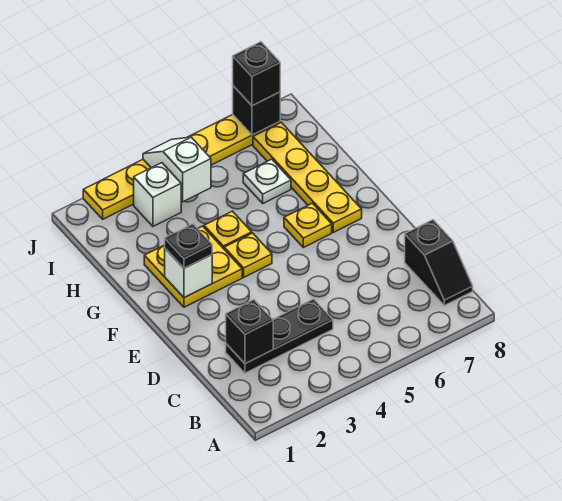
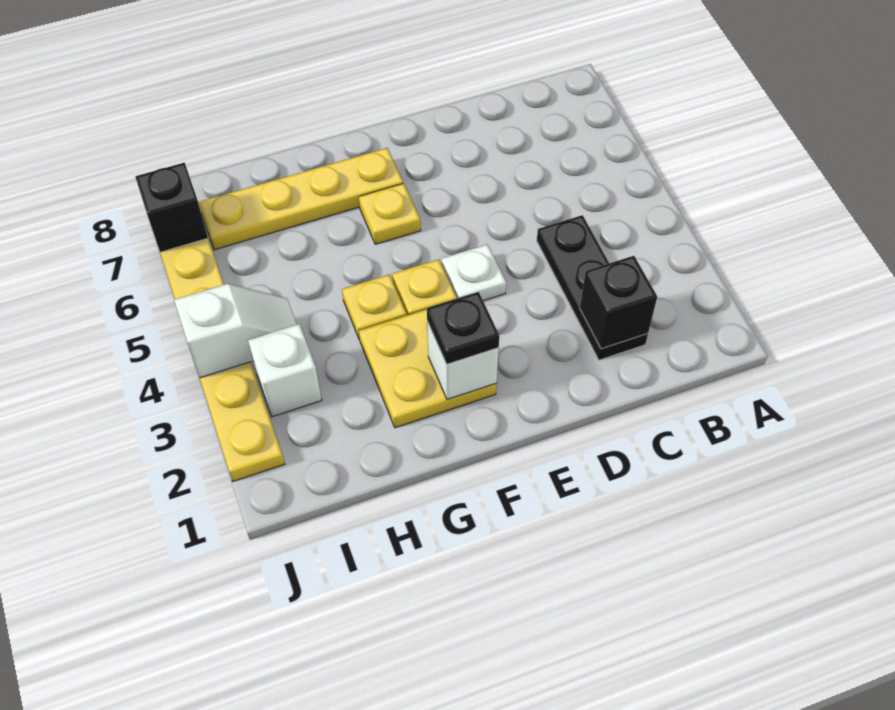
black 1x2 slope [405,220,473,305] -> none
white 1x1 plate [243,159,291,203] -> white 1x1 plate moved to [441,244,506,301]
white 1x2 slope [143,137,211,202] -> white 1x2 slope turned to [174,284,297,378]
black 1x1 brick [233,42,280,106] -> none

